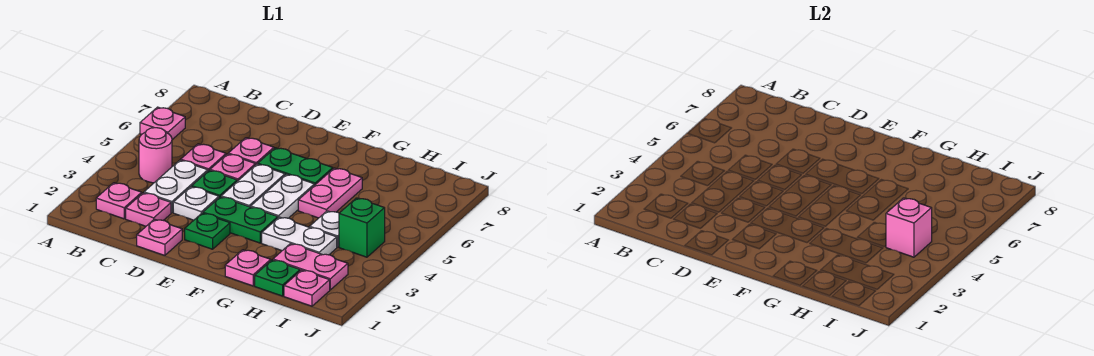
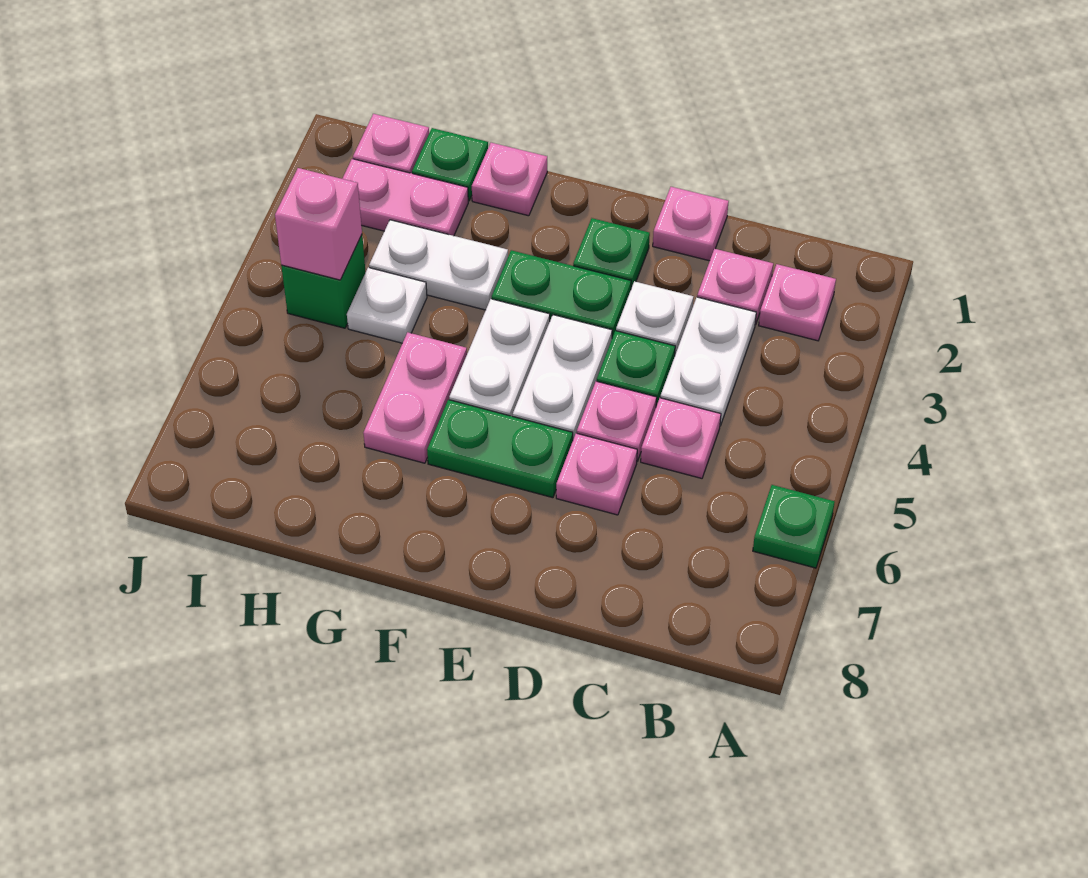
pink 1x1 plate [140,107,185,140] -> green 1x1 plate [753,485,835,568]
pink 1x1 round brick [139,128,172,183] -> none

